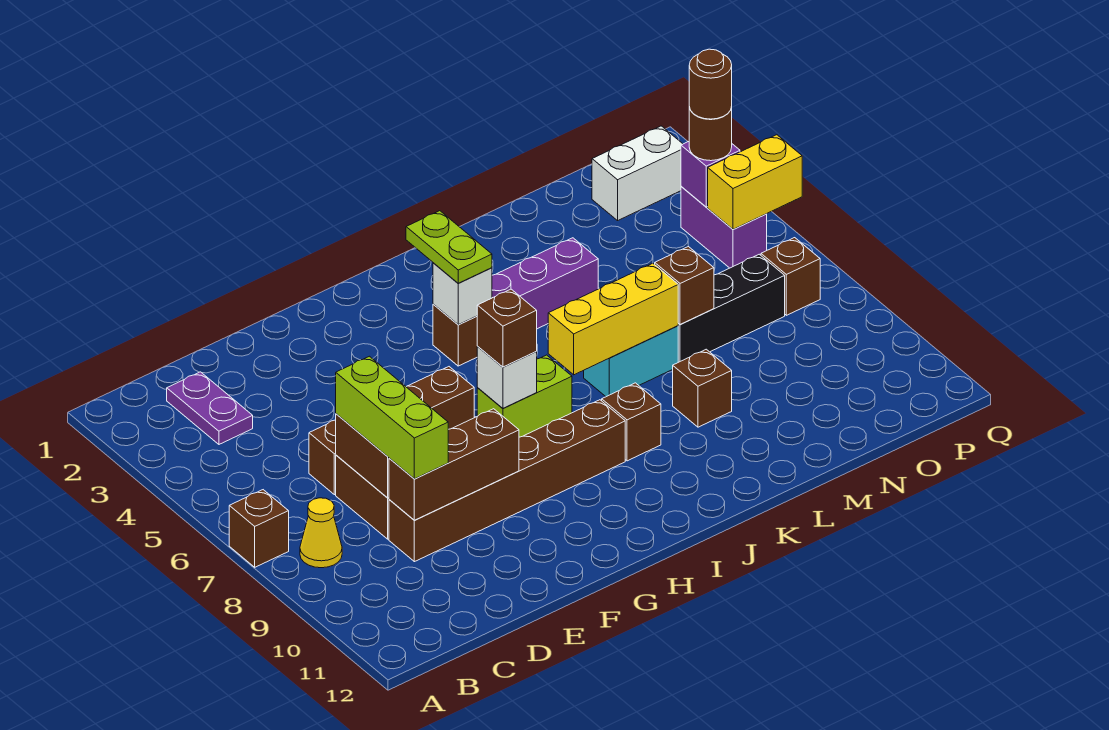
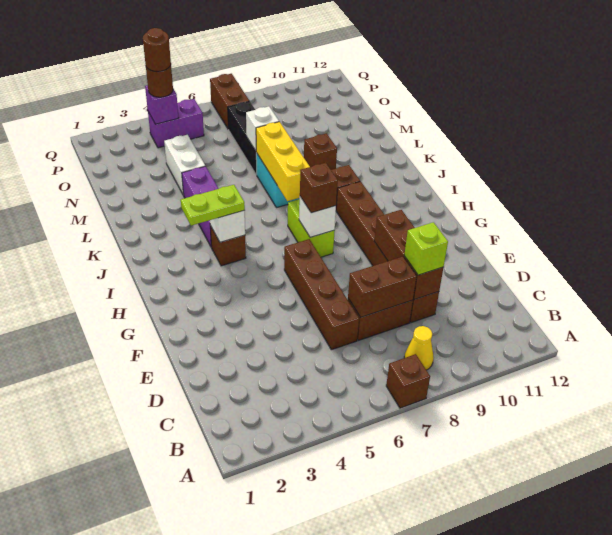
purple 1x2 plate [167,372,253,444] -> none
lime 1x3 brick [336,356,448,479] -> lime 1x1 brick [404,222,448,275]
brown 1x1 brick [655,246,714,324] -> white 1x1 brick [246,106,279,151]
white 1x2 brick [592,126,682,221] -> white 1x2 brick moved to [164,135,205,195]
yellow 1x2 brick [708,135,802,230] -> none
brown 1x1 brick [761,238,820,315] -> brown 1x2 brick [210,74,249,129]

